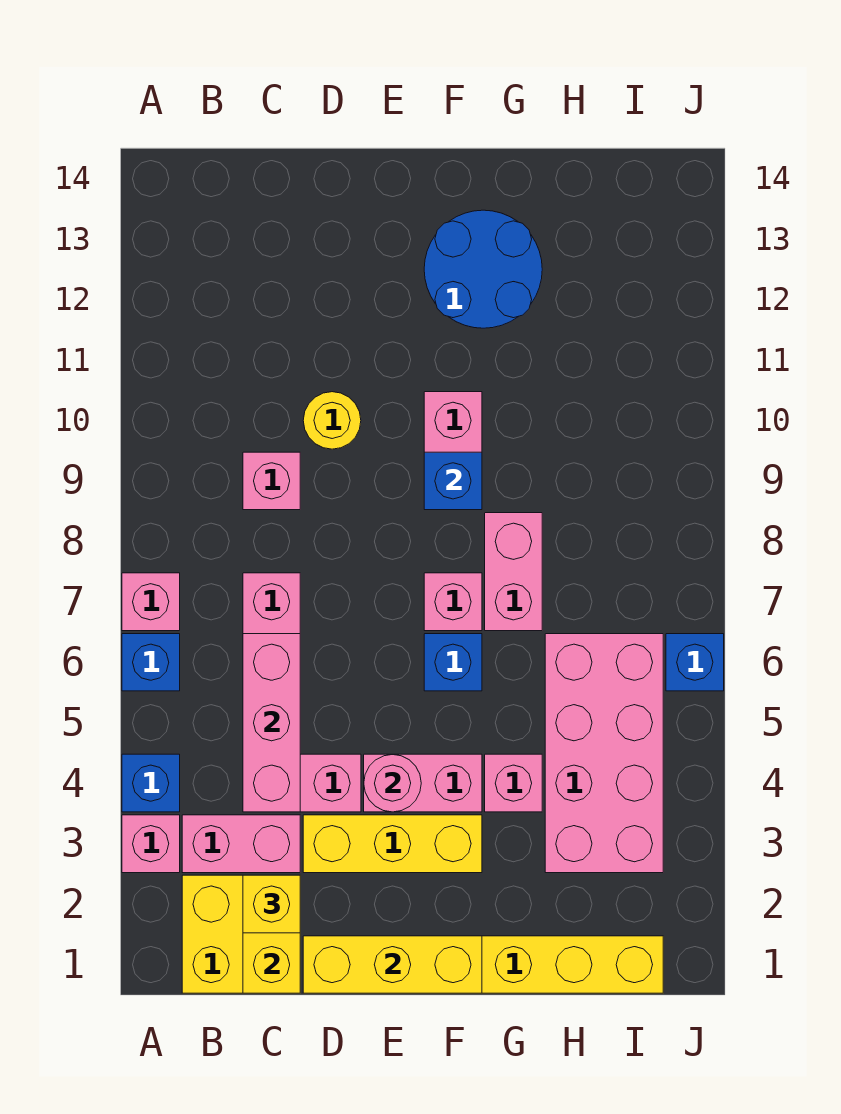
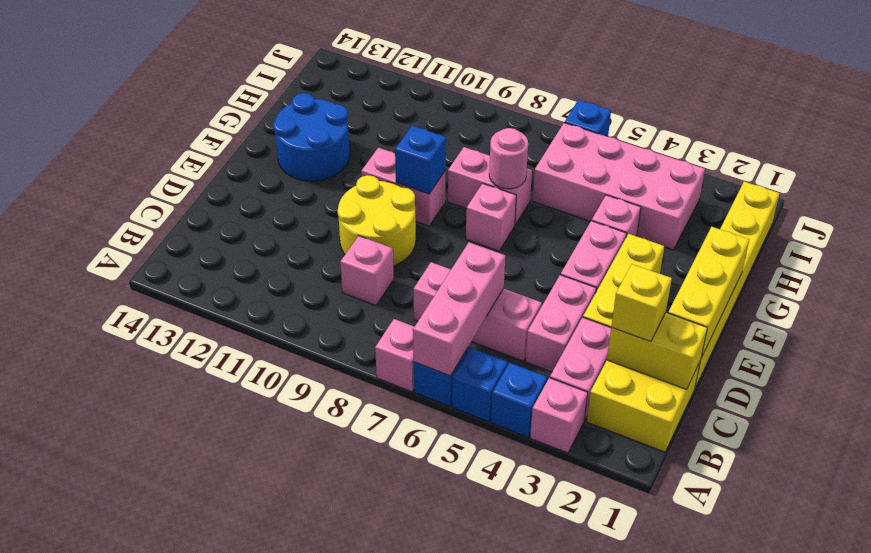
pink 1x3 brick [243,634,300,812] -> pink 1x3 brick turned to [413,242,505,376]
yellow 1x1 round brick [303,392,361,449] -> yellow 2x2 round brick [338,175,416,266]
pink 1x1 round brick [364,755,421,812] -> pink 1x1 round brick moved to [489,128,528,189]
blue 1x1 brick [424,634,482,691] -> blue 1x1 brick moved to [452,348,507,422]

